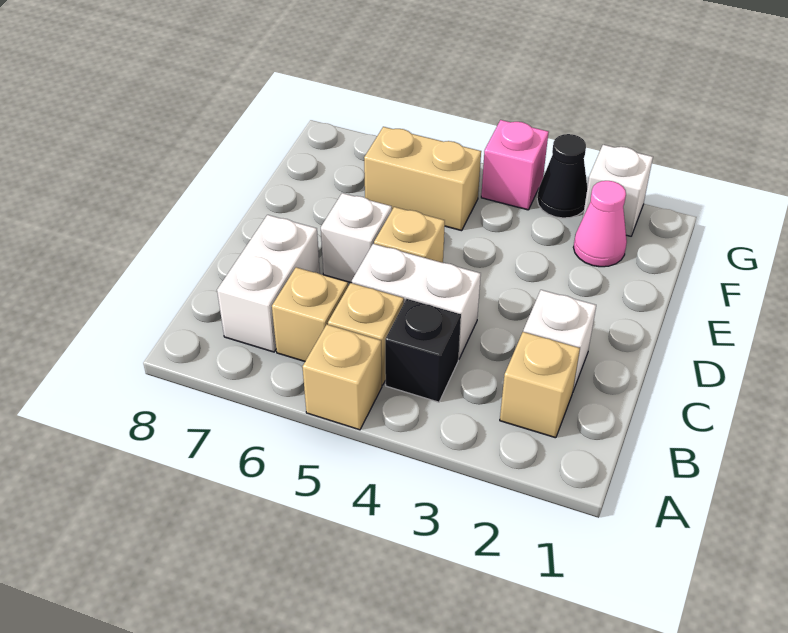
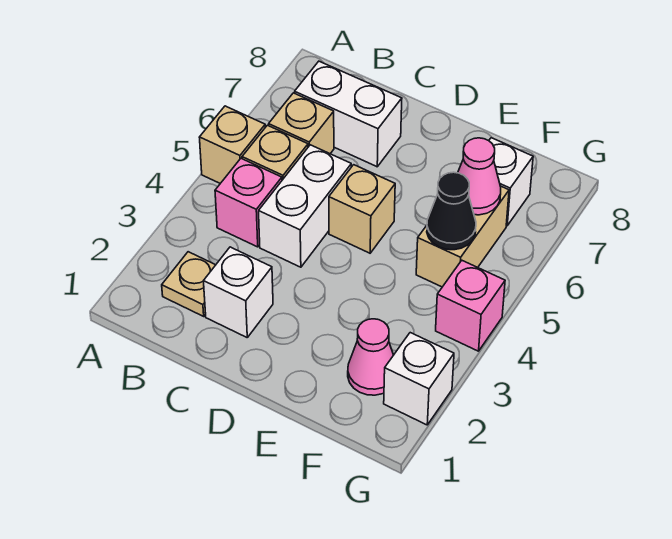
tan 1x1 brick [500,332,580,438] -> tan 1x1 plate [162,252,215,316]
black 1x1 brick [385,299,461,402] -> pink 1x1 brick [215,159,282,247]
white 1x1 brick [321,193,392,283] -> white 1x1 brick moved to [489,138,533,226]
none -> pink 1x1 cone [458,138,501,215]
black 1x1 cone [537,134,587,218] -> black 1x1 cone moved to [427,172,476,250]

